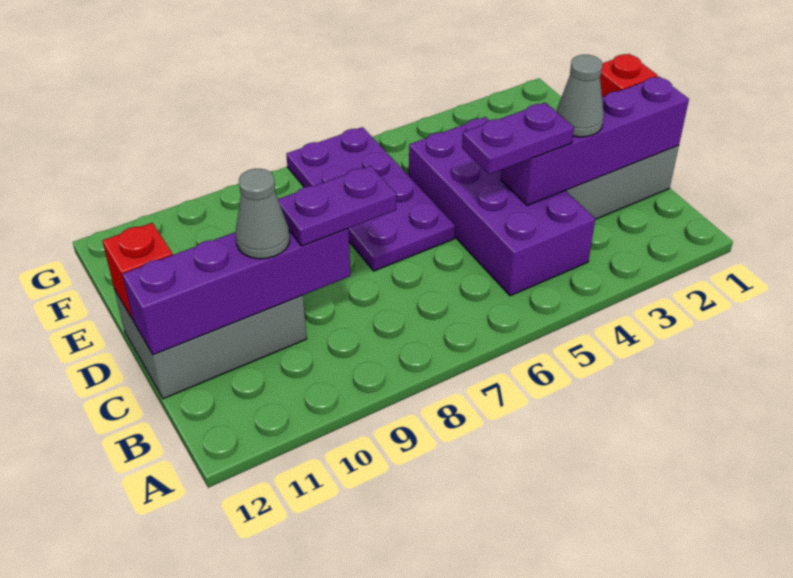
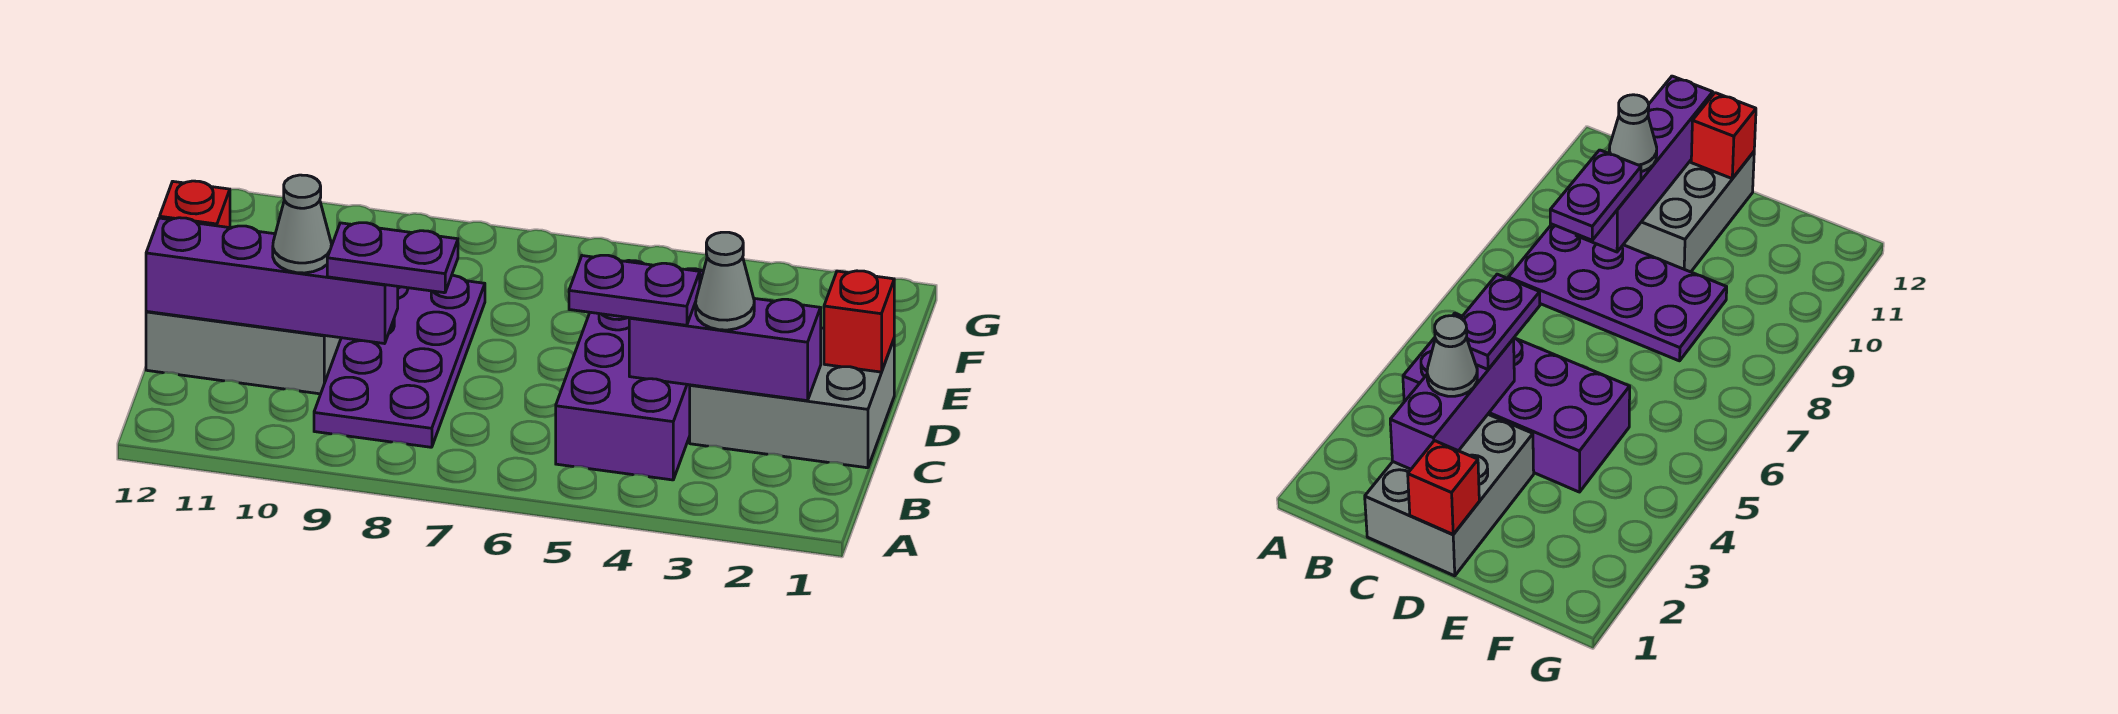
purple 1x4 brick [501,77,689,206] -> purple 1x3 brick [629,298,821,401]
purple 2x4 plate [286,127,455,271] -> purple 2x4 plate moved to [314,275,485,447]

